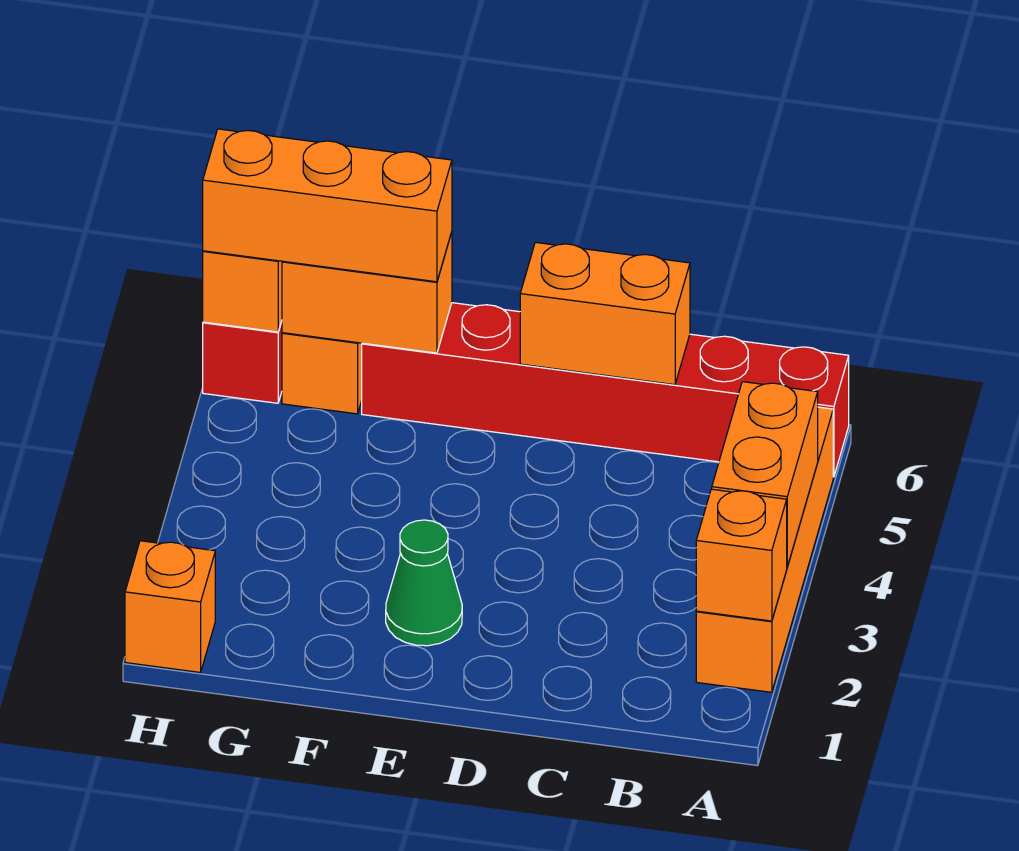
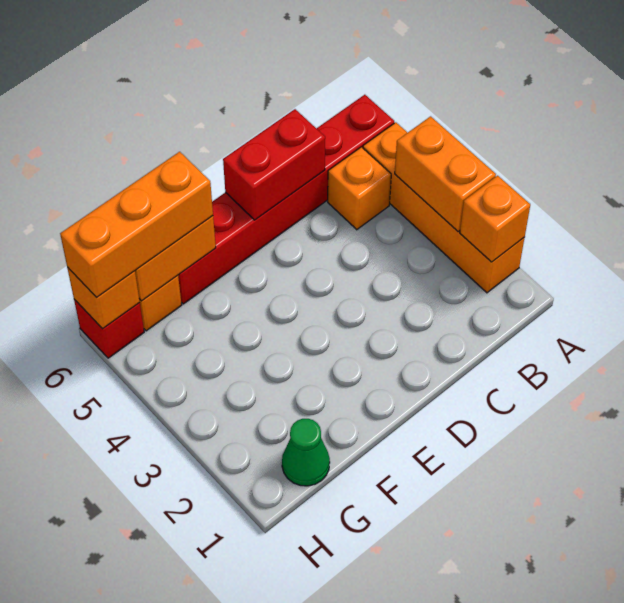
orange 1x2 brick [520,242,690,385] -> red 1x2 brick [223,109,325,220]
green 1x1 cone [386,520,462,646] -> green 1x1 cone moved to [282,419,330,486]
orange 1x1 brick [125,541,215,672] -> orange 1x1 brick moved to [328,147,391,230]

